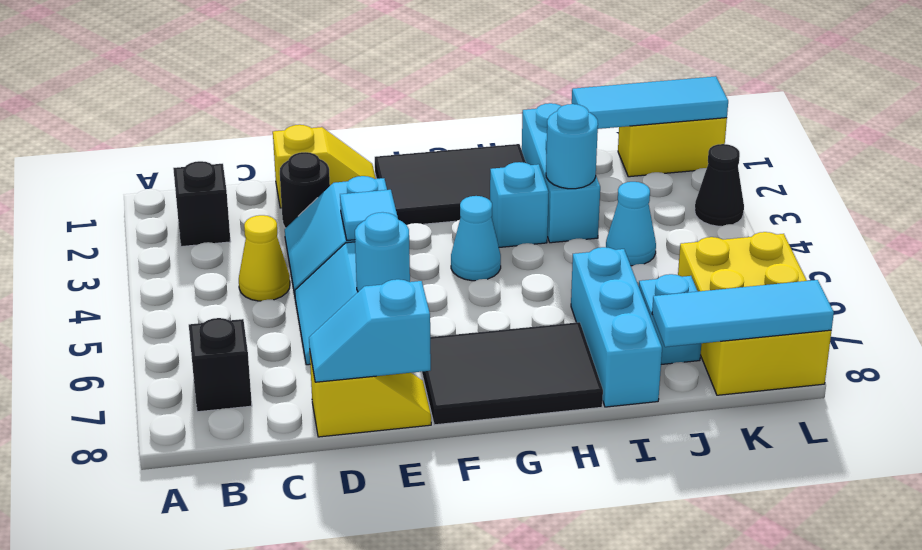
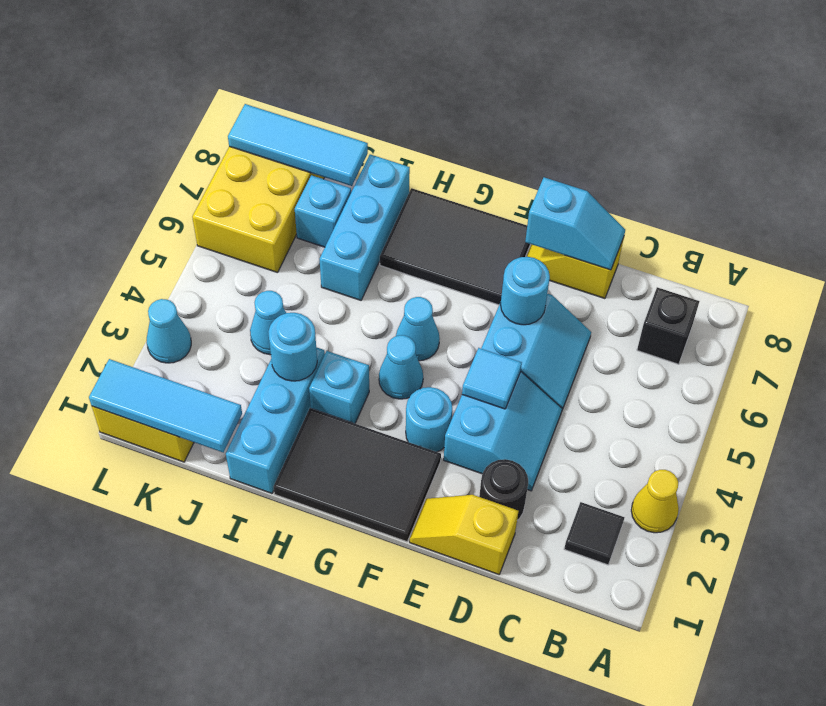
black 1x1 brick [173,161,231,247] -> black 1x1 tile [564,502,625,565]
yellow 1x1 cone [239,215,290,301] -> yellow 1x1 cone moved to [631,470,679,533]
none -> cyan 1x1 round brick [406,387,452,452]
none -> cyan 1x1 cone [396,297,440,361]
black 1x1 cone [695,144,744,226] -> cyan 1x1 cone [147,299,191,363]

